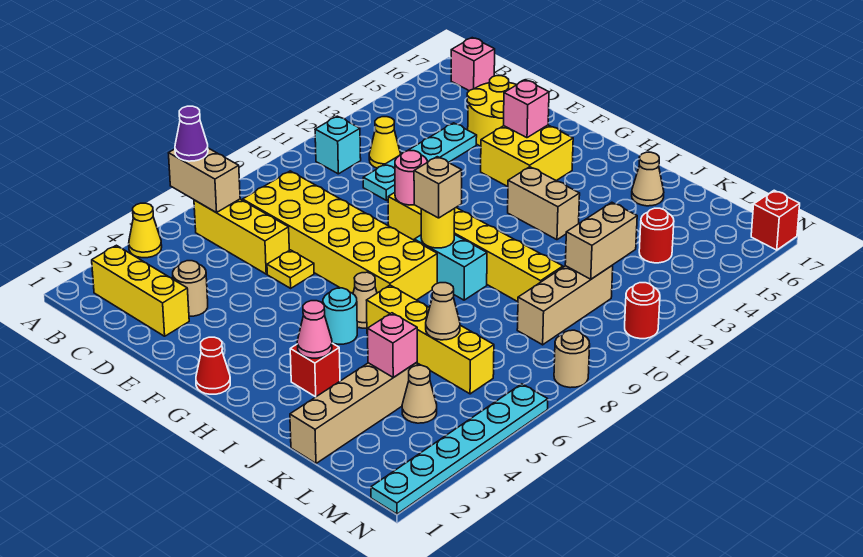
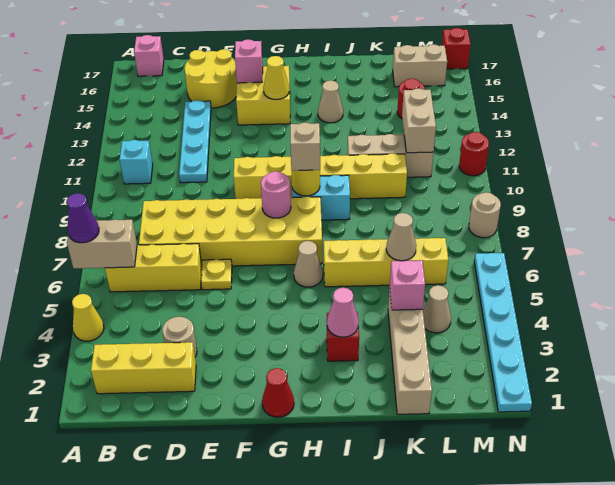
yellow 1x1 cone [369,117,401,168] -> yellow 1x1 cone moved to [263,56,289,100]
pink 1x1 round brick [395,151,427,205] -> pink 1x1 round brick moved to [261,171,291,218]
cyan 1x1 round brick [323,288,357,344] -> none
tan 1x2 brick [508,167,580,240] -> tan 1x2 brick moved to [393,44,447,87]
tan 1x1 cone [632,152,664,206] -> tan 1x1 cone moved to [318,80,343,123]
tan 1x3 brick [517,265,613,345] -> tan 1x3 brick turned to [347,134,434,177]

